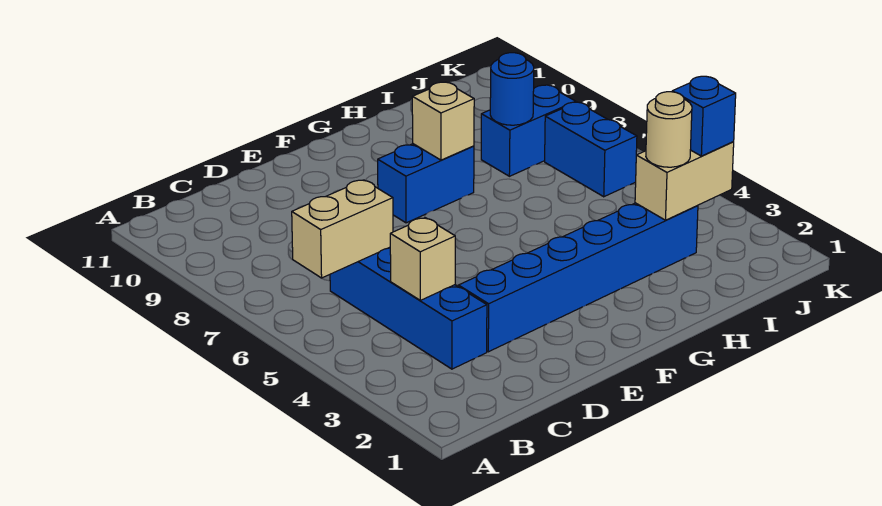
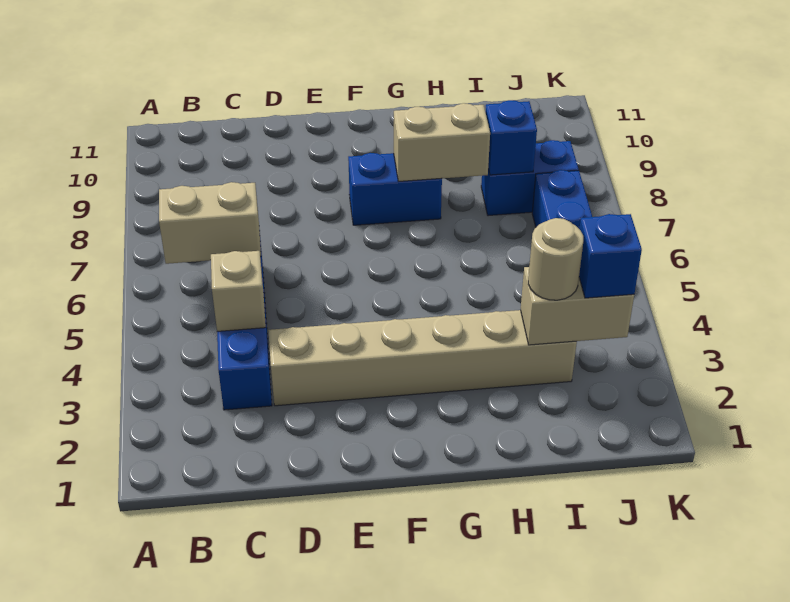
blue 1x6 brick [458,203,698,352] -> tan 1x6 brick [268,310,577,406]
tan 1x1 brick [412,82,474,160] -> tan 1x2 brick [394,103,490,181]
blue 1x1 round brick [490,53,534,125] -> blue 1x1 brick [485,100,537,175]

